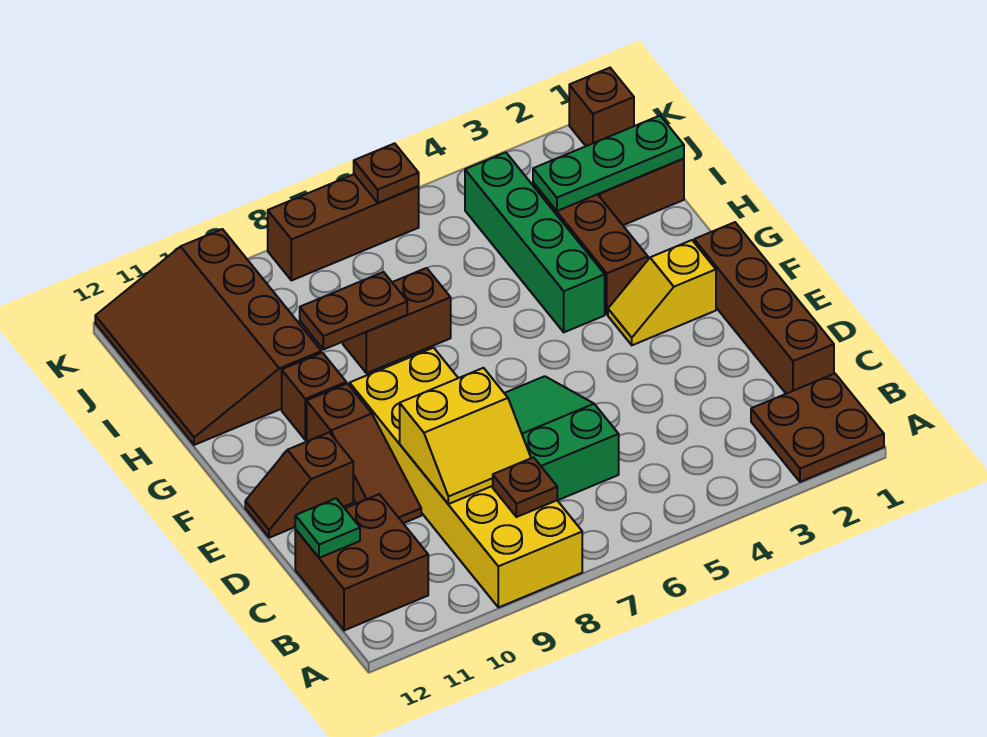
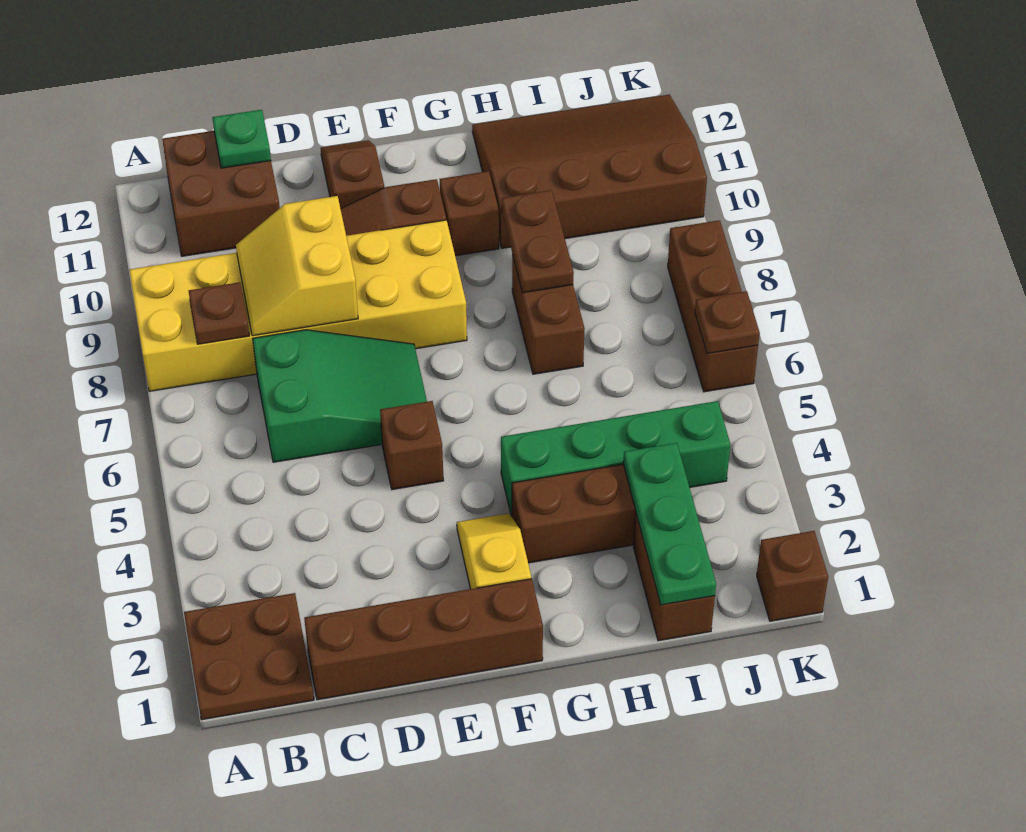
none -> brown 1x1 brick [380,401,444,490]

